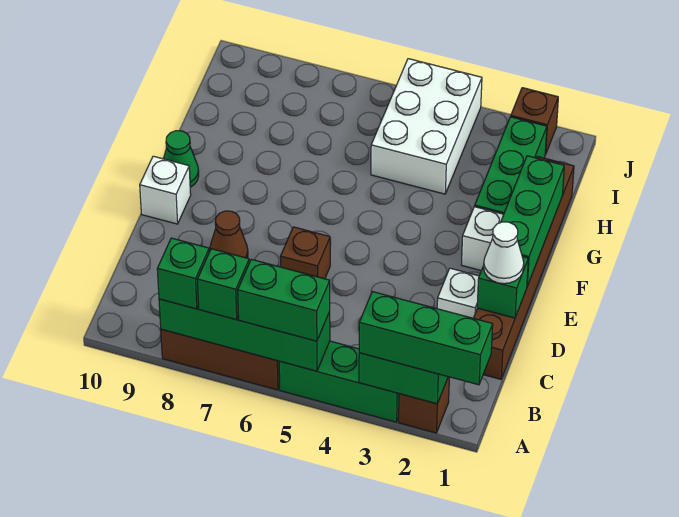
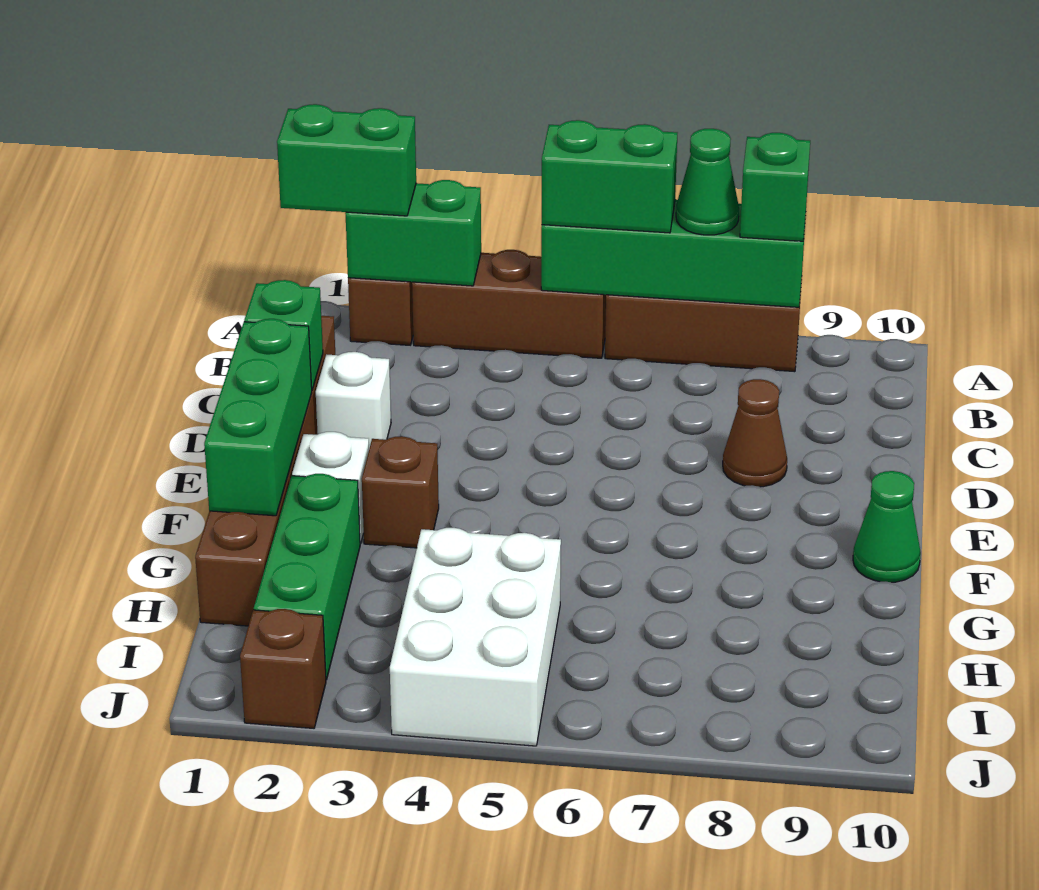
green 1x3 brick [359,292,493,385] -> green 1x2 brick [277,104,416,216]
green 1x3 brick [279,341,399,422] -> brown 1x3 brick [412,250,606,358]
green 1x1 brick [197,249,249,320] -> green 1x1 cone [676,129,739,235]
white 1x1 cone [484,222,524,284] -> none
brown 1x1 brick [280,227,330,279] -> brown 1x1 brick moved to [362,436,439,548]
white 1x1 brick [140,156,191,224] -> none

